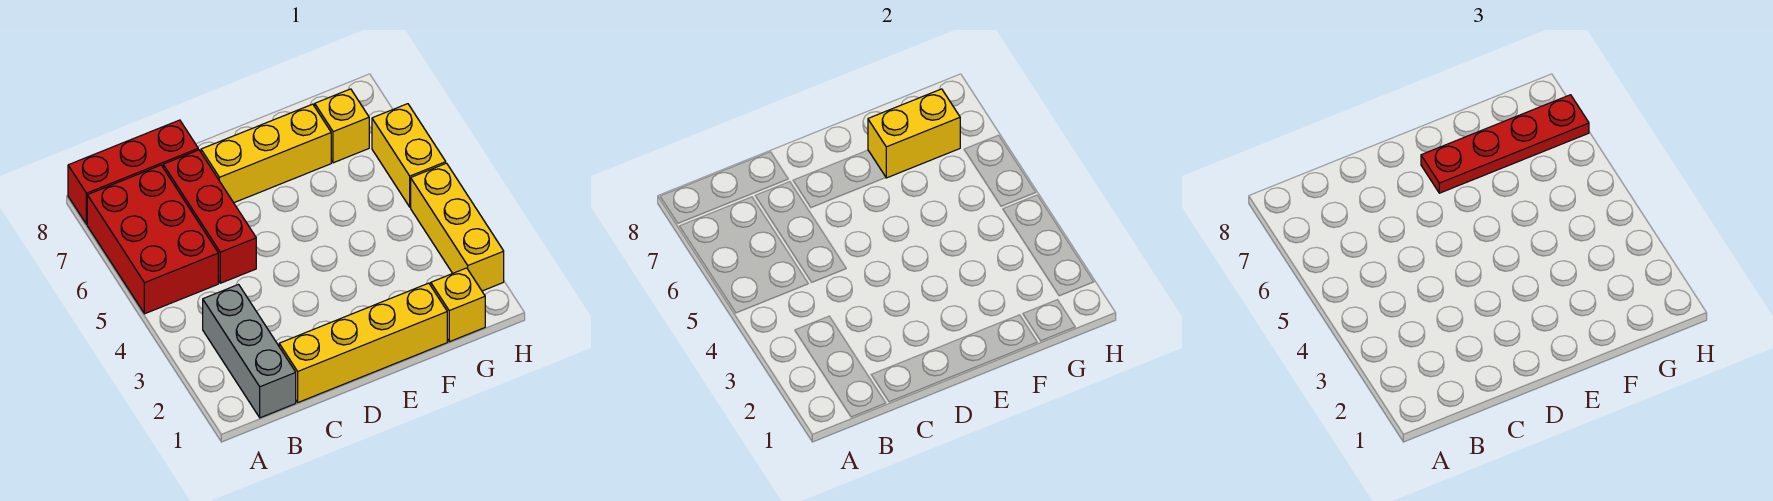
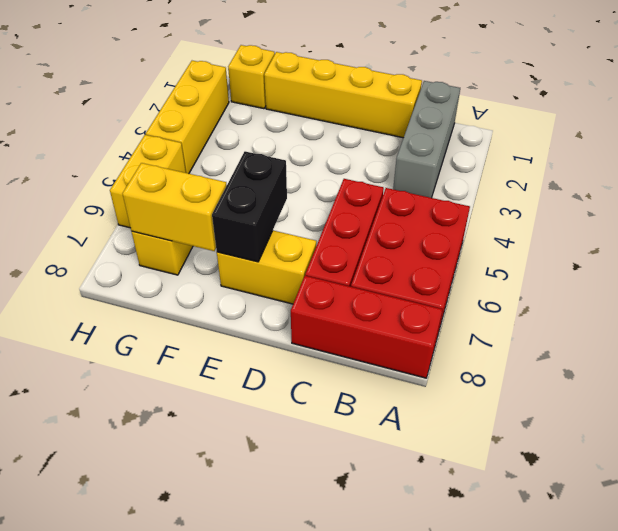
yellow 1x3 brick [201,104,331,203] -> yellow 1x2 brick [217,231,316,304]
none -> black 1x2 brick [212,151,287,262]
red 1x4 plate [1421,95,1589,193] -> none

